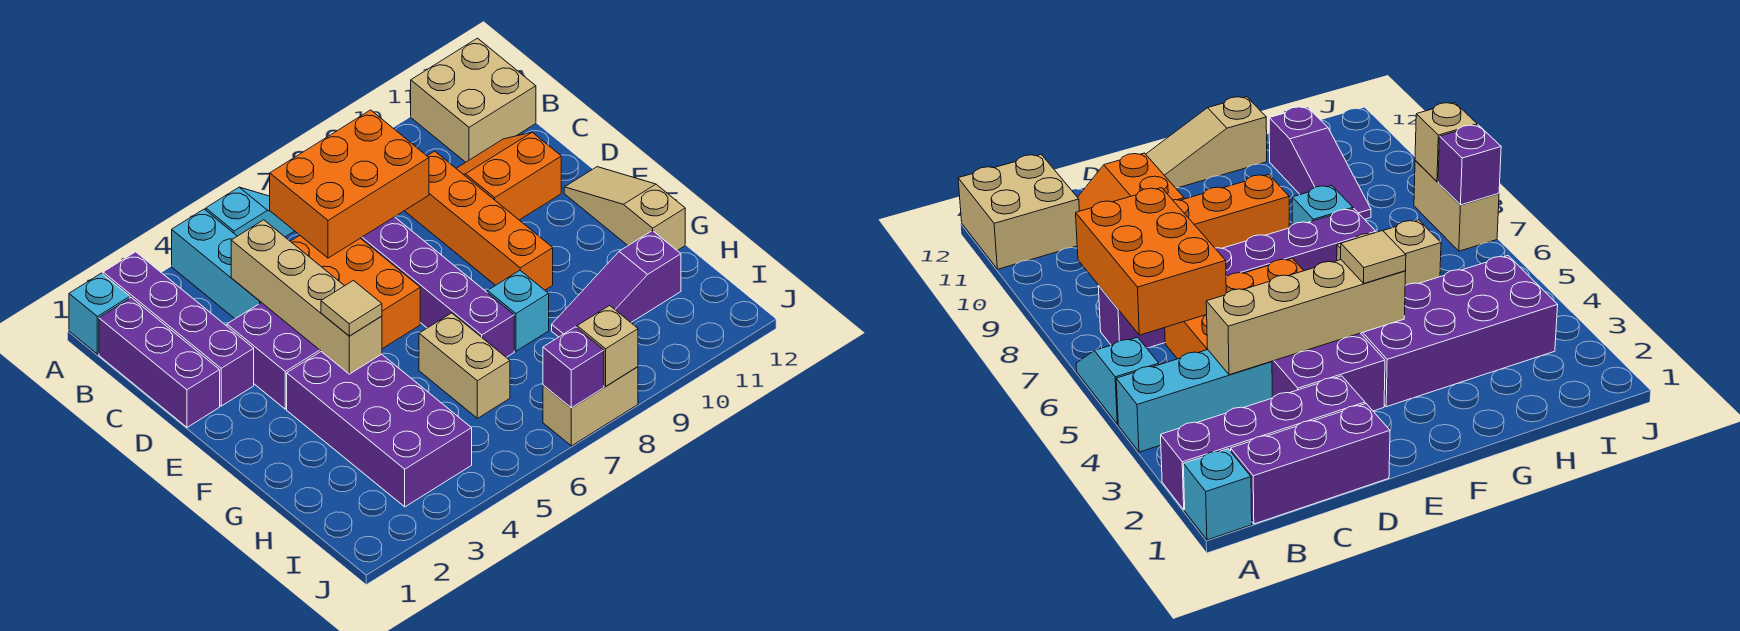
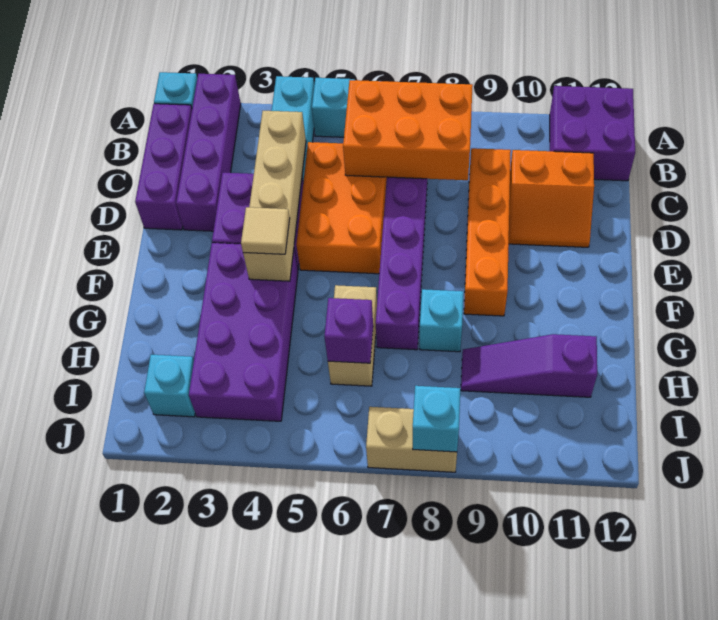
tan 2x2 brick [411,38,536,162] -> purple 2x2 brick [550,86,635,181]
orange 2x2 slope [456,132,561,220] -> orange 2x2 slope turned to [509,150,594,247]
tan 1x3 slope [564,167,685,251] -> none
none -> cyan 1x1 brick [144,355,195,417]
purple 1x1 brick [543,327,604,408] -> purple 1x1 brick moved to [325,298,373,363]
tan 1x1 brick [577,305,638,386] -> cyan 1x1 brick [413,386,461,452]

